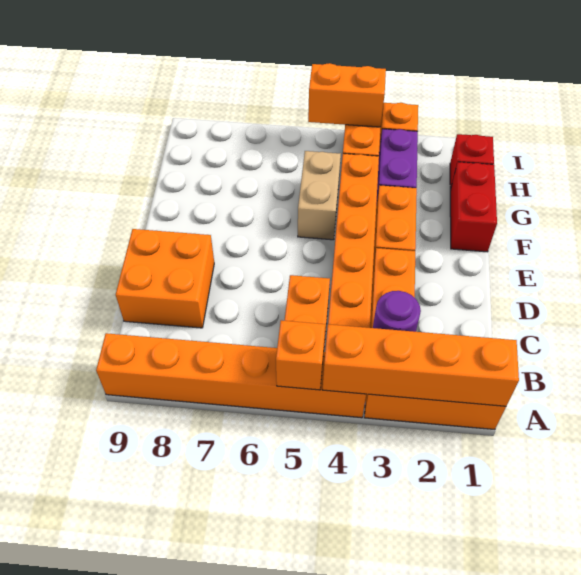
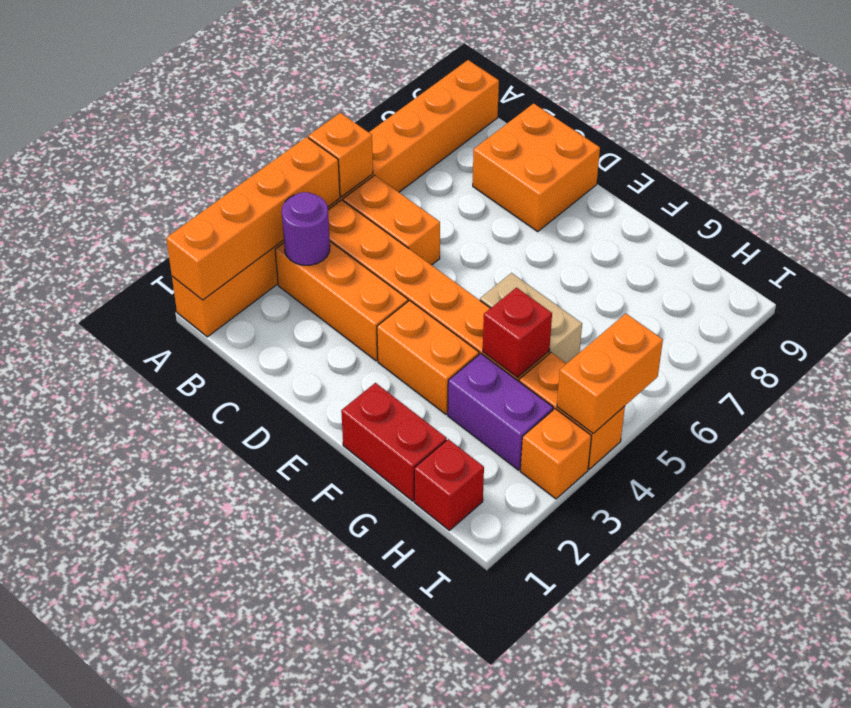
none -> red 1x1 brick [483,288,552,377]

